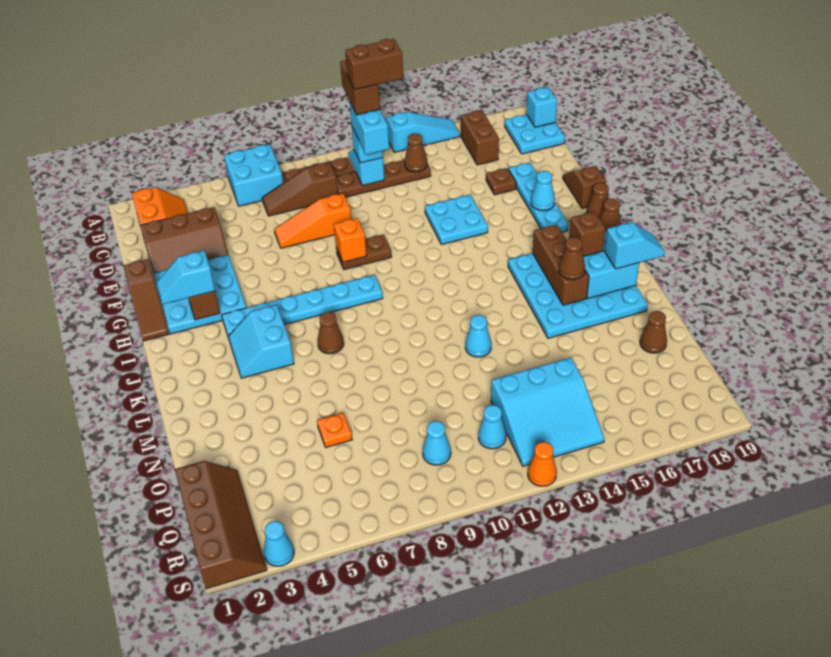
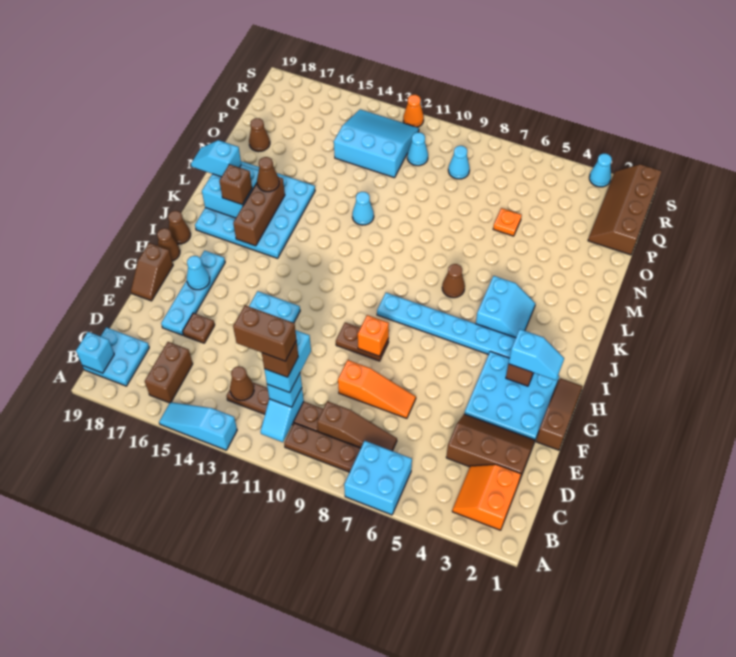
brown 1x2 brick [340,60,380,115] -> brown 1x1 brick [262,341,298,377]

